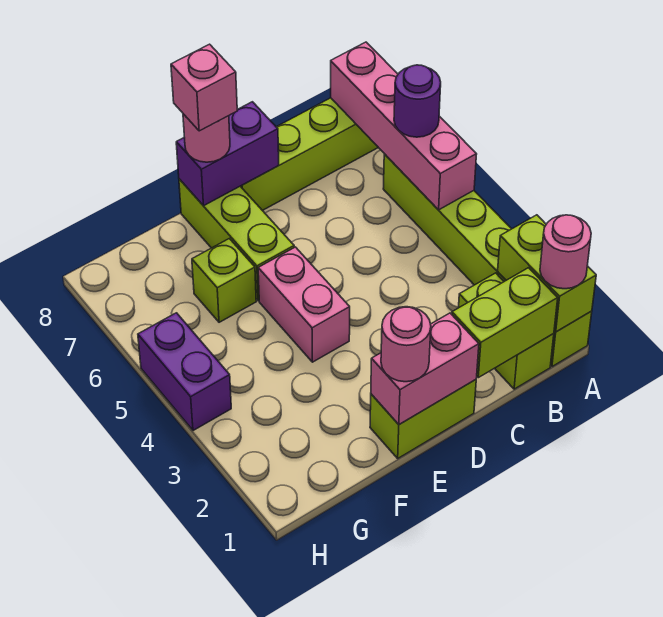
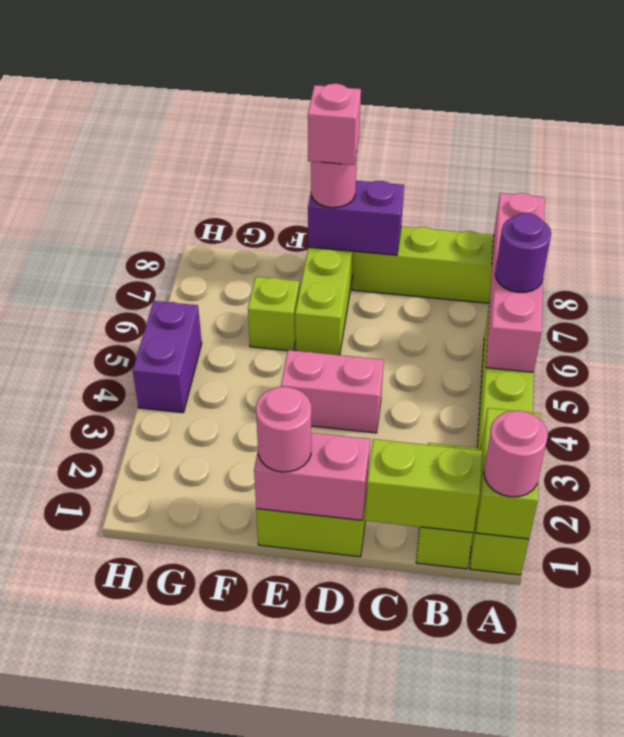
pink 1x2 brick [258,247,350,362] -> pink 1x2 brick turned to [281,350,384,433]

